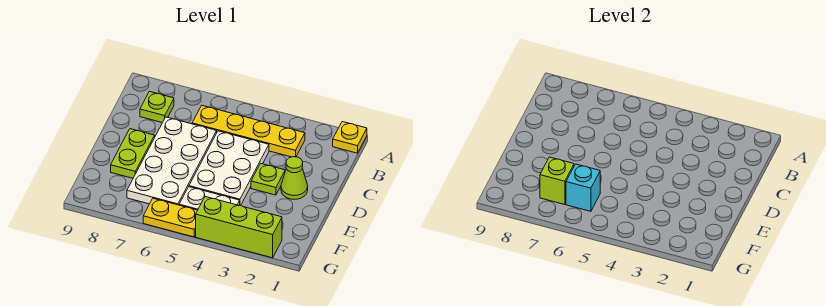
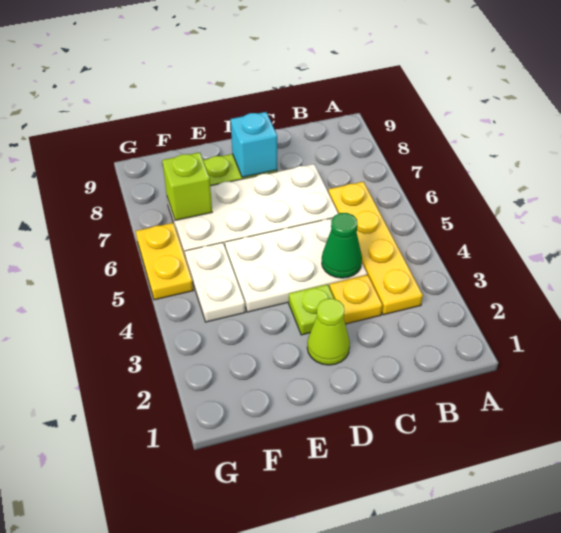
yellow 1x1 plate [333,122,367,153] -> yellow 1x1 plate moved to [329,275,382,324]
lime 1x1 plate [140,91,174,123] -> none
none -> green 1x1 cone [322,213,362,278]
cyan 1x1 brick [566,164,600,211] -> cyan 1x1 brick moved to [231,112,277,177]
lime 1x3 brick [196,197,282,258] -> none

